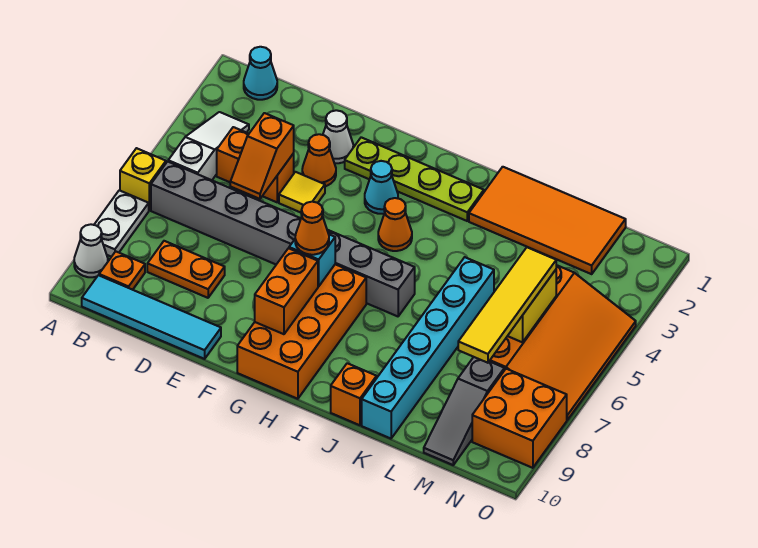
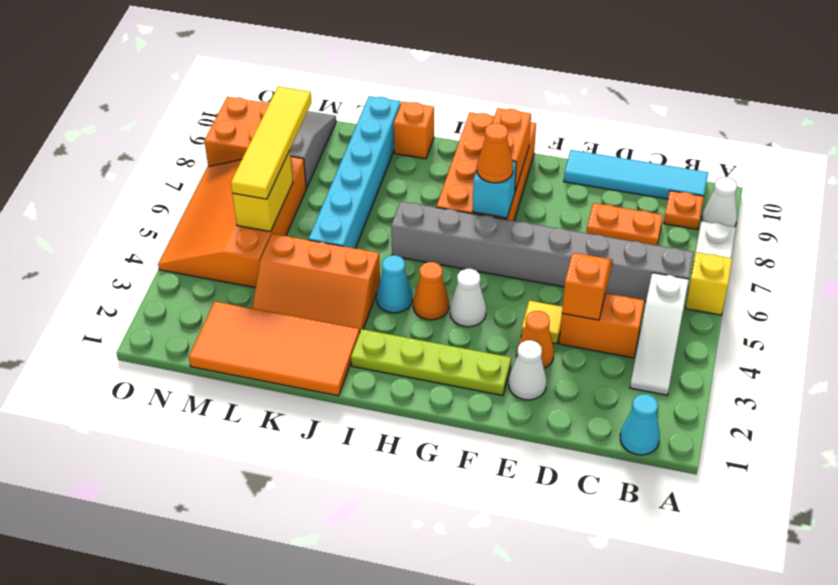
cyan 1x1 cone [365,161,398,214] -> cyan 1x1 cone moved to [376,255,412,313]
none -> white 1x1 cone [450,269,486,327]
none -> orange 2x3 slope [252,234,380,331]

